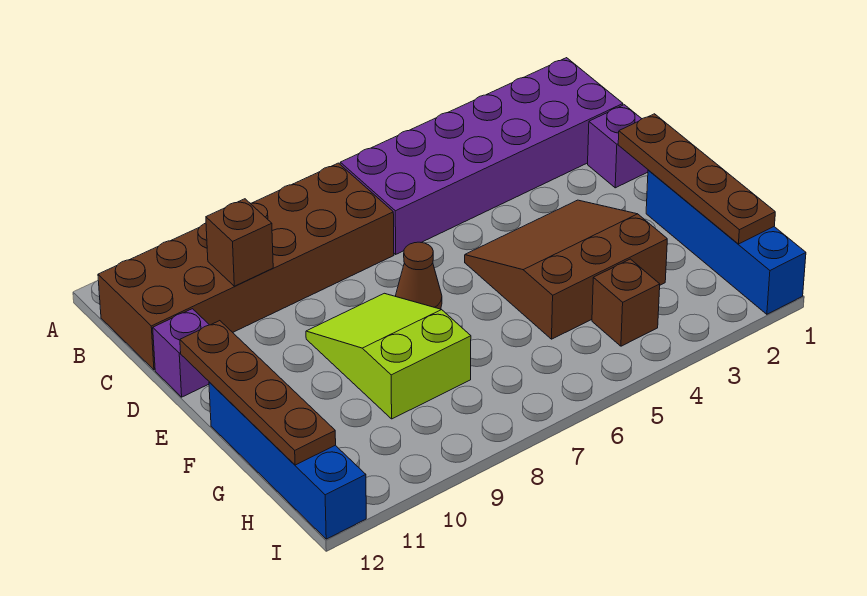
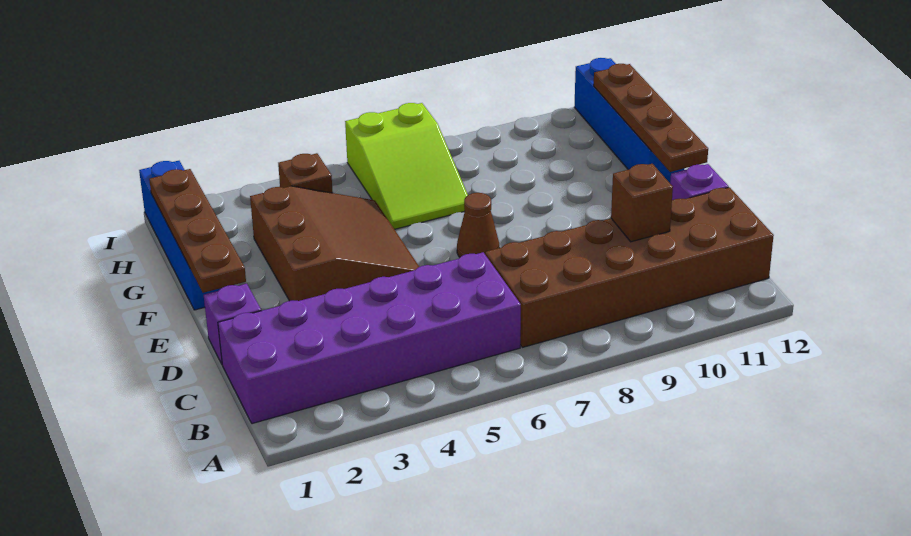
brown 3x3 slope [465,200,667,339] -> brown 3x3 slope turned to [250,186,419,301]
lime 2x3 slope [306,293,471,419] -> lime 2x3 slope moved to [345,103,468,229]

